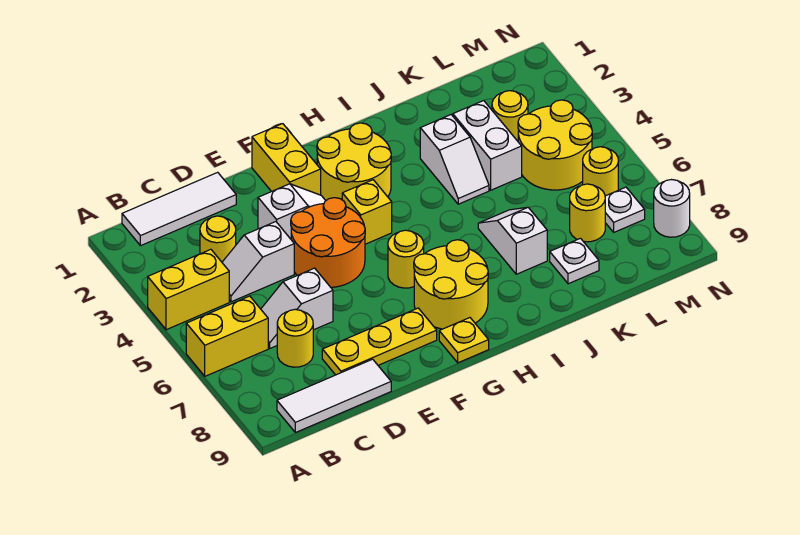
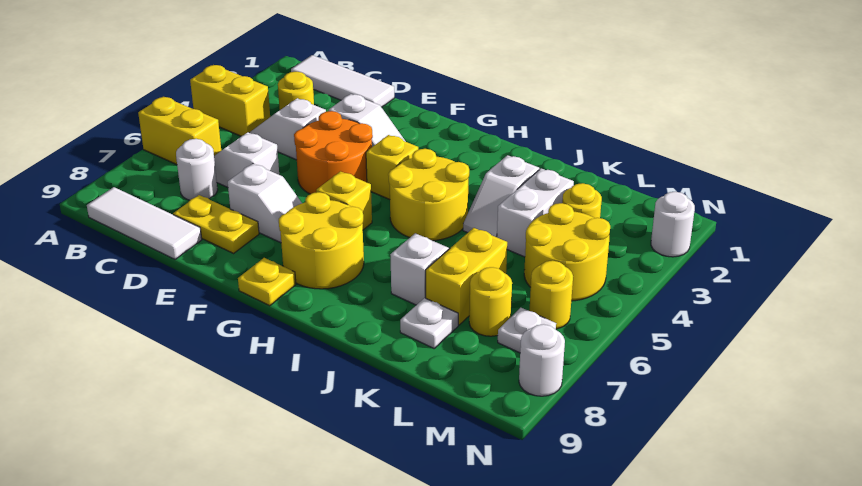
yellow 1x1 round brick [277,309,313,367] -> white 1x1 round brick [176,139,218,200]
yellow 1x3 plate [322,308,437,375] -> yellow 1x2 plate [173,195,259,253]
none -> white 1x2 slope [228,164,302,243]
yellow 1x2 brick [252,124,321,195] -> yellow 1x2 brick moved to [426,228,507,325]
yellow 2x2 round brick [317,123,391,200] -> yellow 2x2 round brick moved to [388,149,469,241]
yellow 1x1 round brick [388,230,424,288] -> yellow 1x1 brick [316,171,372,230]
none -> white 1x1 round brick [651,192,695,257]

